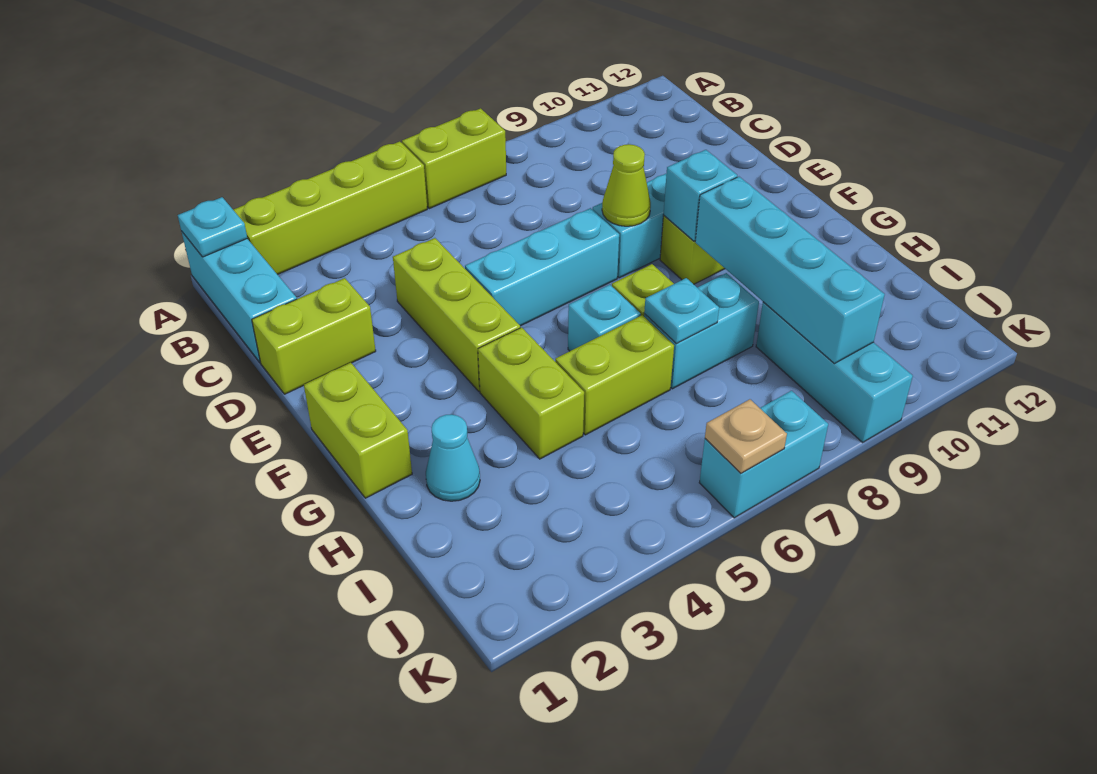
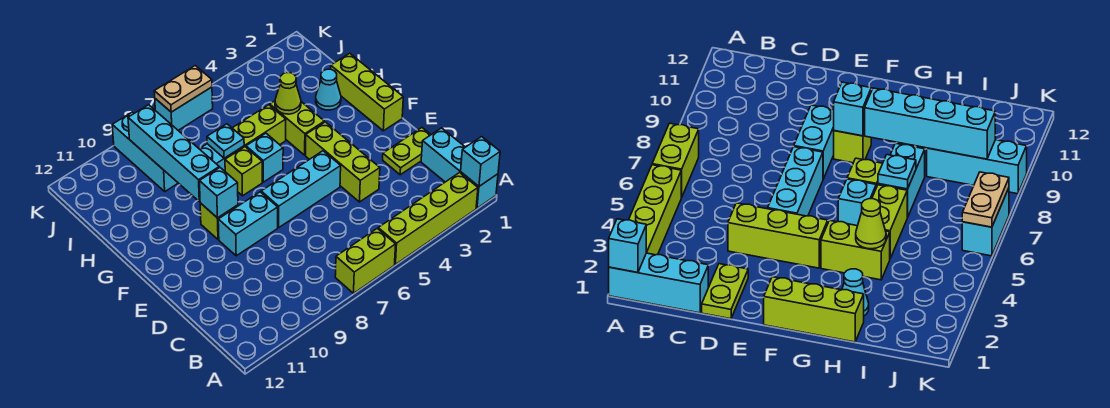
cyan 1x1 plate [178,197,247,257] -> cyan 1x1 brick [461,137,500,186]
lime 1x2 brick [252,278,376,394] -> lime 1x2 plate [383,128,431,175]
lime 1x1 cone [602,144,651,226] -> lime 1x1 cone moved to [275,73,301,114]
lime 1x2 brick [304,363,412,498] -> lime 1x3 brick [331,53,403,131]
tan 1x1 plate [705,399,787,473] -> tan 1x2 plate [154,66,212,112]

